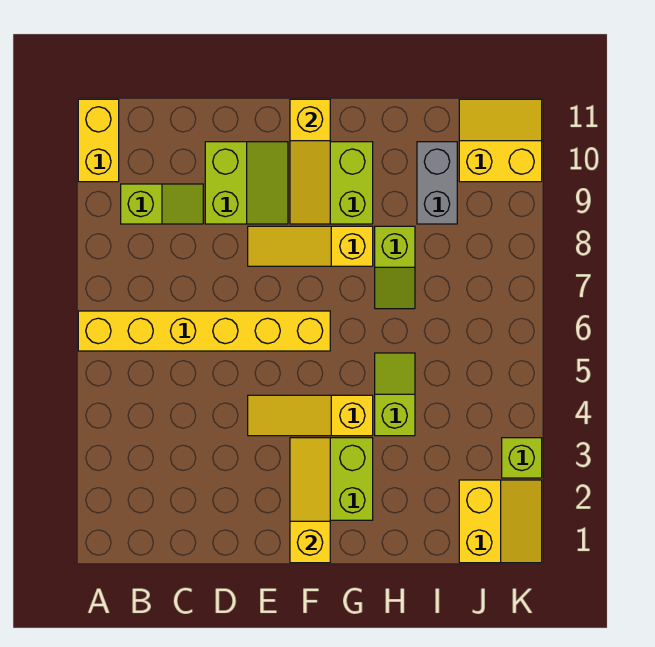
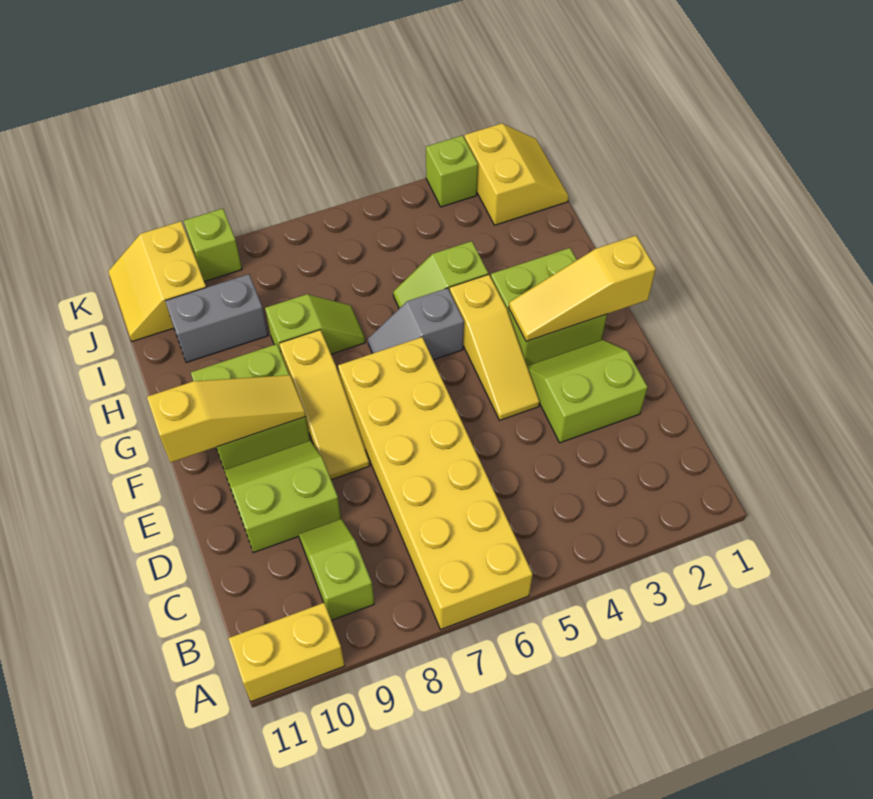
yellow 1x6 brick [78,311,330,351] -> yellow 2x6 brick [338,337,533,629]
none -> lime 2x2 slope [527,340,648,443]
none -> grey 1x2 slope [368,288,464,360]
yellow 2x2 slope [459,480,542,563] -> yellow 2x2 slope turned to [465,123,569,225]
none -> lime 1x1 brick [184,209,242,282]

